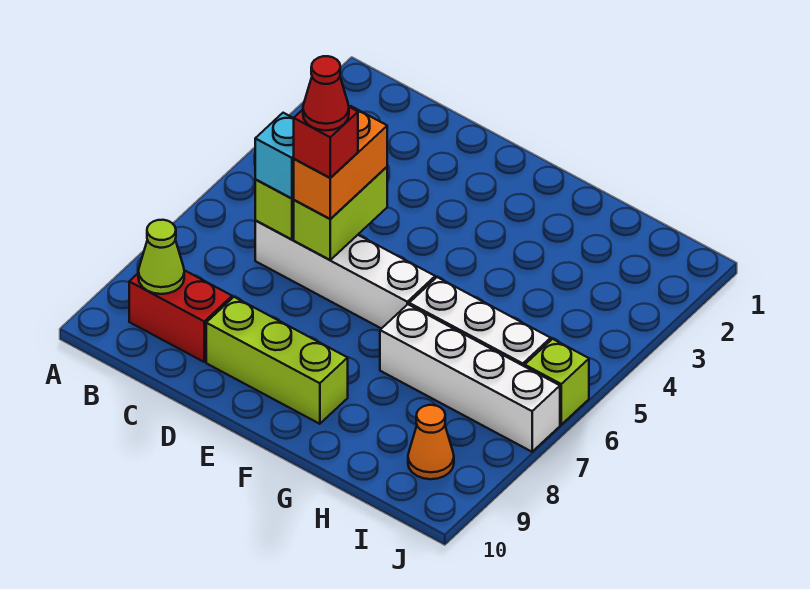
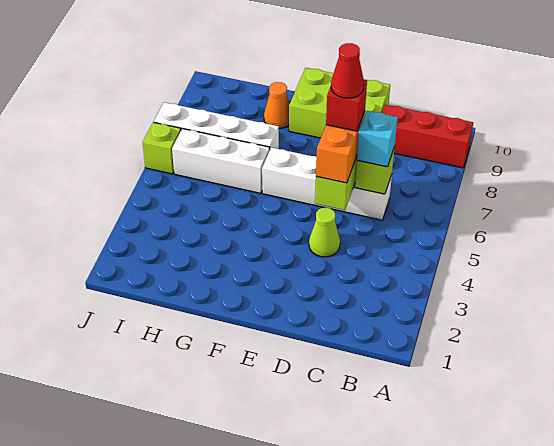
red 1x2 brick [129,270,232,362] -> red 1x3 brick [382,105,473,168]
lime 1x1 cone [138,220,184,294] -> lime 1x1 cone moved to [309,208,340,257]
lime 1x3 brick [206,297,348,424] -> lime 2x3 brick [289,68,390,138]
orange 1x1 cone [408,405,454,479] -> orange 1x1 cone moved to [264,82,289,129]

